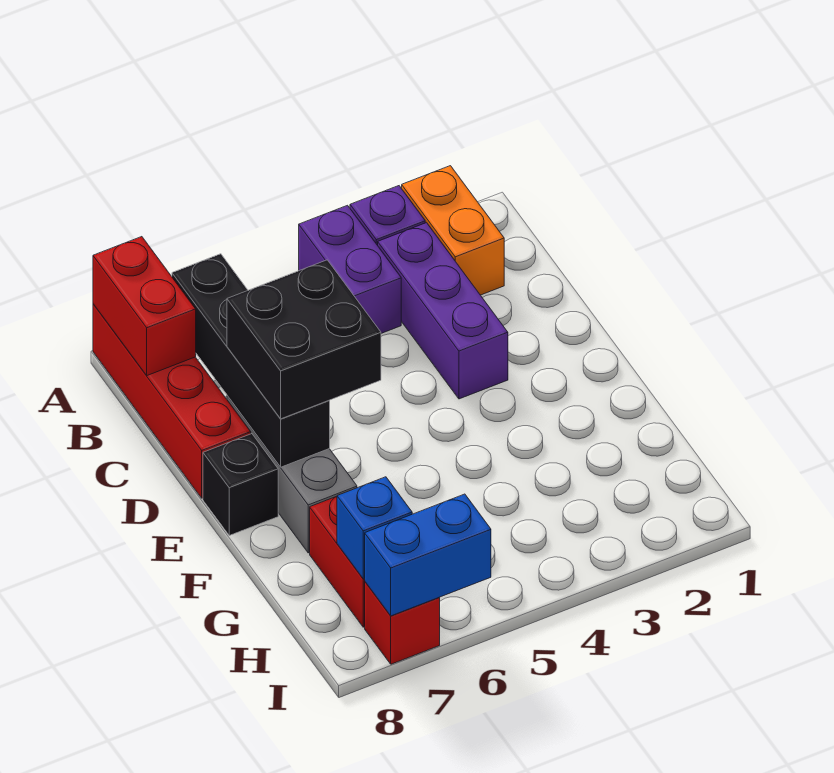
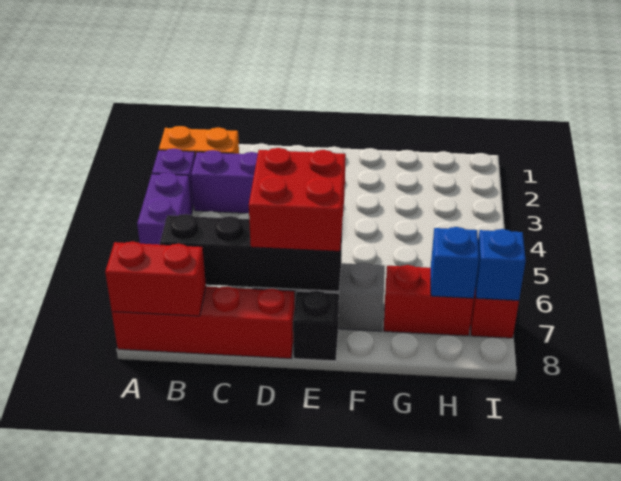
purple 1x2 brick [299,205,401,333] -> purple 1x2 brick turned to [137,172,192,245]
black 2x2 brick [227,260,381,419] -> red 2x2 brick [249,148,346,251]
blue 1x2 brick [365,494,491,616] -> blue 1x1 brick [475,229,526,300]

